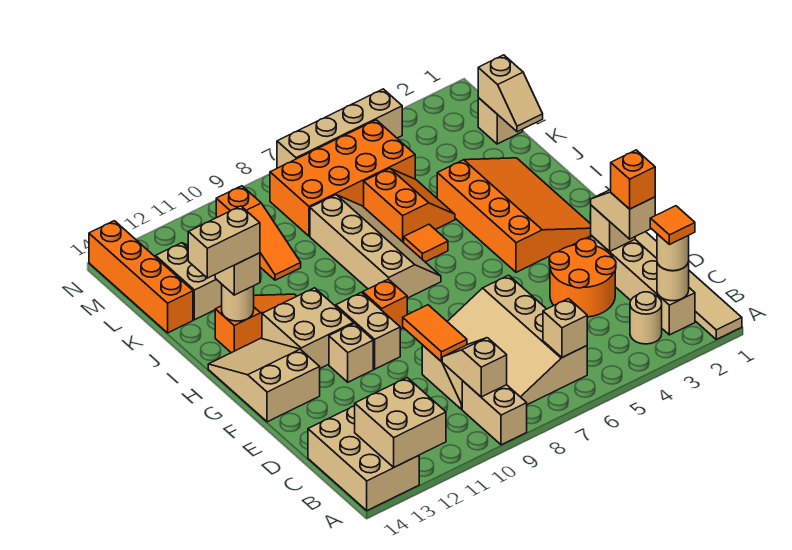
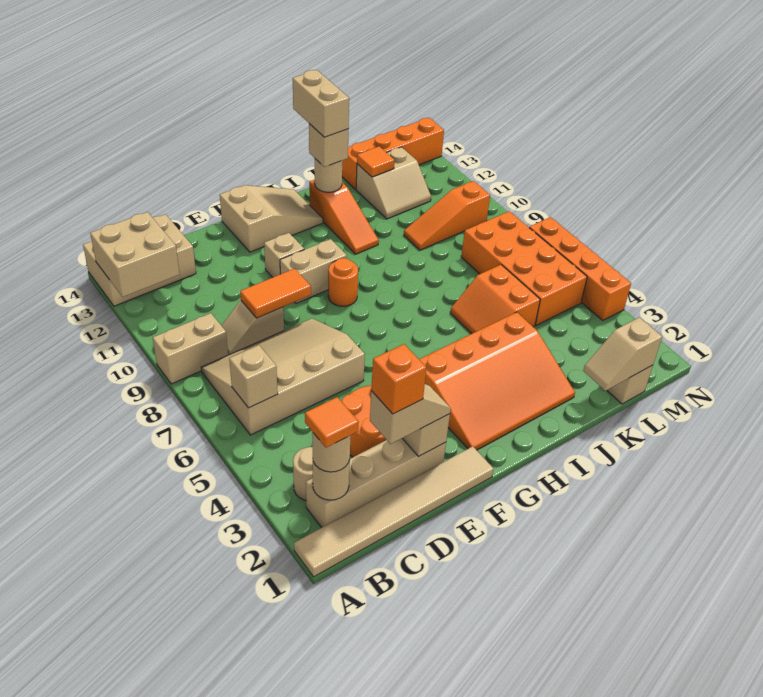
tan 1x2 slope [442,338,507,397] -> none
orange 1x1 brick [363,279,407,329] -> orange 1x1 round brick [328,258,358,306]
tan 2x2 brick [262,288,353,368] -> none
tan 2x4 slope [310,195,441,298] -> none
orange 1x1 tile [404,224,448,262] -> orange 1x1 tile moved to [357,146,395,177]
orange 2x2 slope [364,168,455,243] -> orange 2x2 slope turned to [450,265,540,334]
tan 1x4 brick [277,89,402,168] -> orange 1x4 brick [529,217,631,320]

